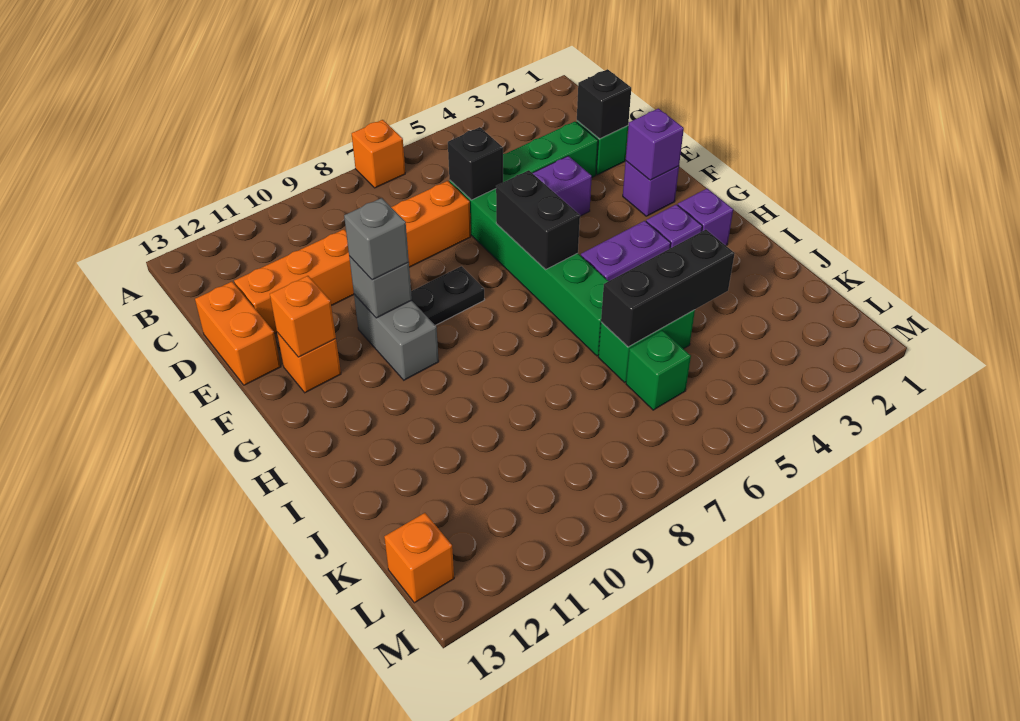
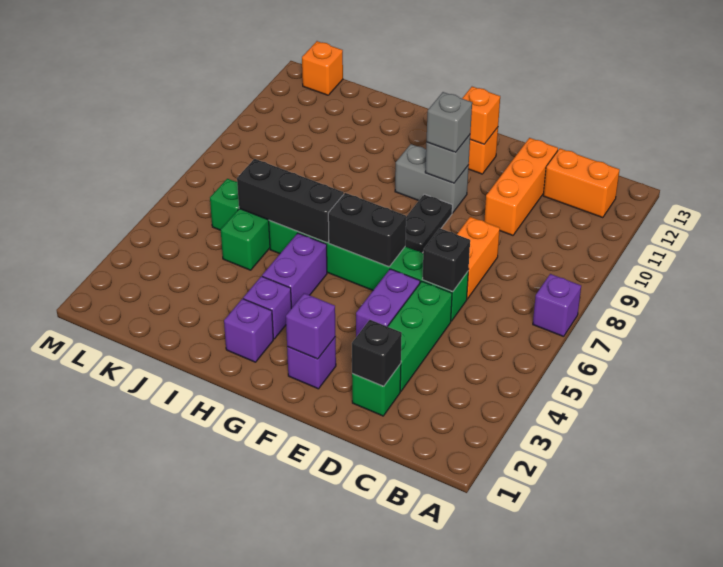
orange 1x1 brick [352,120,405,188] -> purple 1x1 brick [533,274,581,337]
orange 1x2 brick [195,282,281,385] -> orange 1x2 brick moved to [543,149,619,218]
black 1x3 brick [601,230,735,347] -> black 1x3 brick turned to [237,159,344,243]

